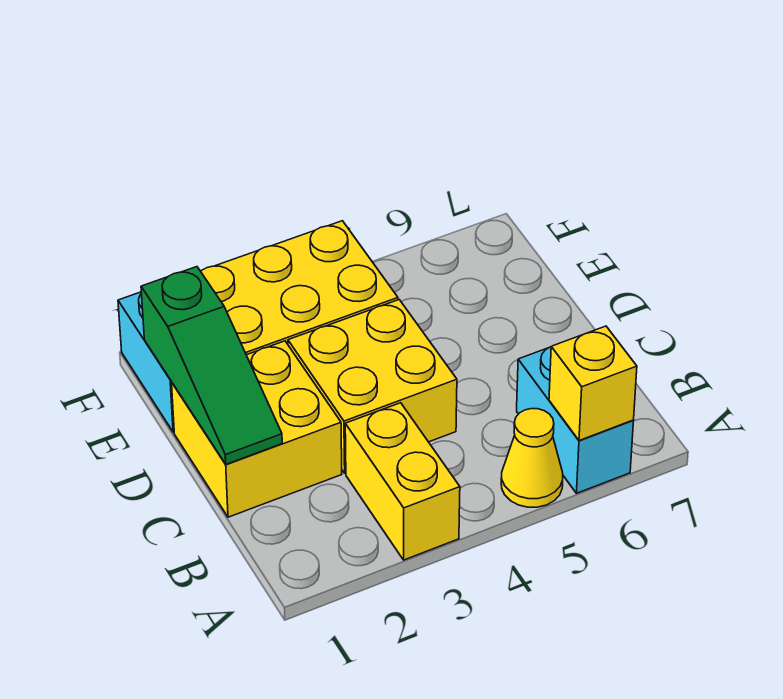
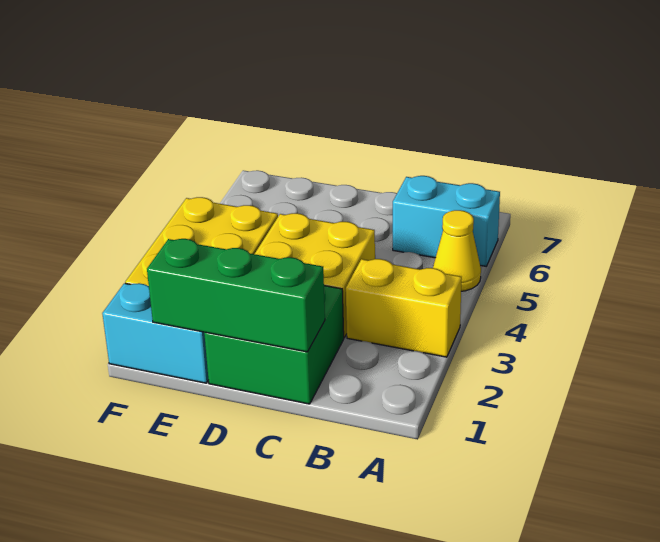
yellow 1x1 brick [549,326,637,441] -> none
yellow 2x2 brick [172,341,342,517] -> green 2x2 brick [204,286,344,404]
green 1x3 slope [141,267,282,464] -> green 1x3 brick [147,239,325,352]

